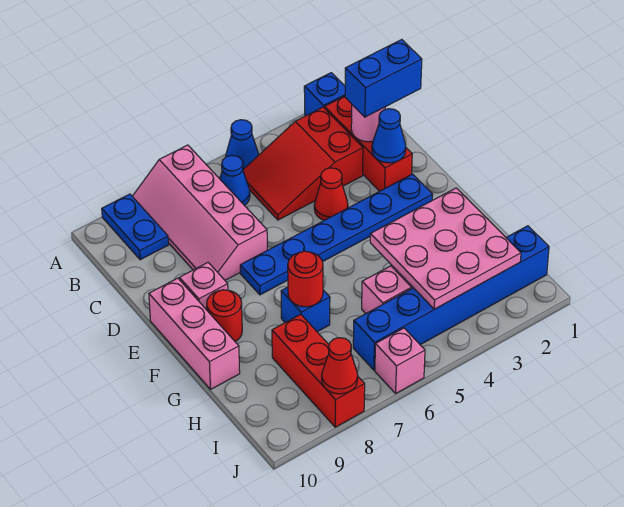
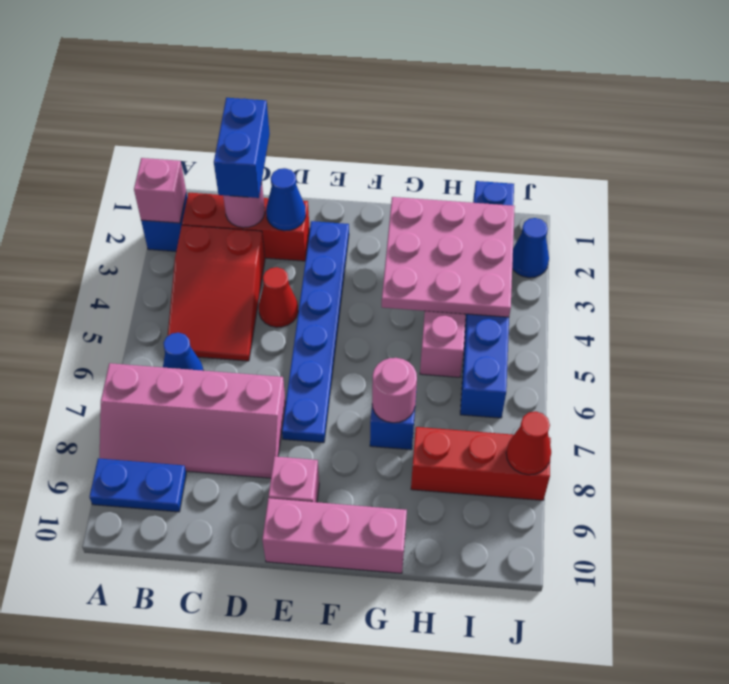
blue 1x1 cone [226,120,258,169] -> blue 1x1 cone moved to [512,218,549,278]
red 1x1 round brick [207,290,242,342] -> none
red 1x1 round brick [288,251,323,307] -> pink 1x1 round brick [372,358,417,423]
pink 1x1 brick [375,328,425,393] -> pink 1x1 brick moved to [134,158,186,223]

